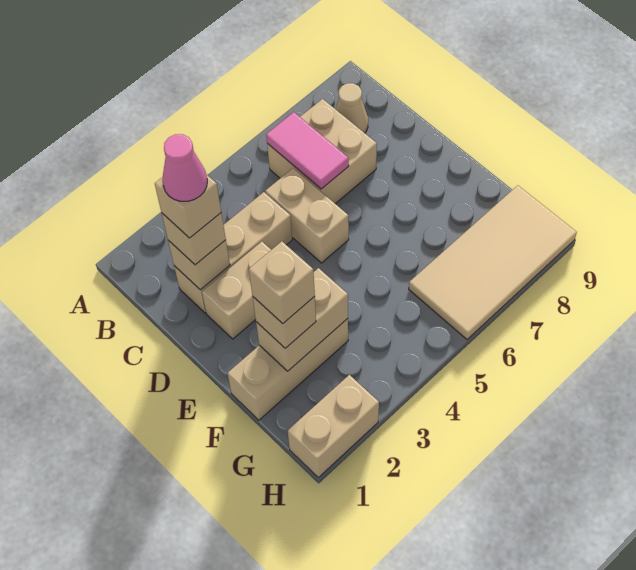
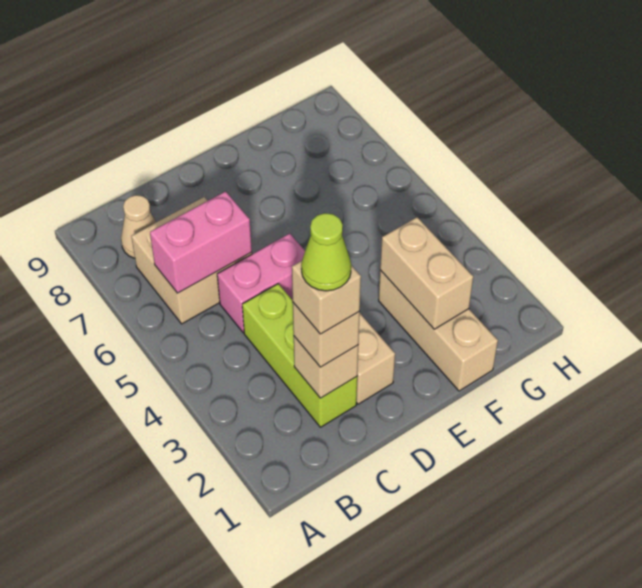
pink 1x2 tile [266,112,349,189] -> pink 1x2 brick [150,191,252,293]
tan 1x3 brick [174,192,292,313] -> lime 1x3 brick [242,284,357,427]
pink 1x1 cone [162,134,207,201] -> lime 1x1 cone [301,213,351,291]
tan 1x2 brick [265,168,349,263] -> pink 1x2 brick [217,233,305,333]
tan 1x1 brick [253,296,316,348] -> none
tan 1x1 brick [249,241,315,324] -> none
tan 2x4 tile [409,185,577,339] -> none
tan 1x2 brick [288,375,379,477] -> none

